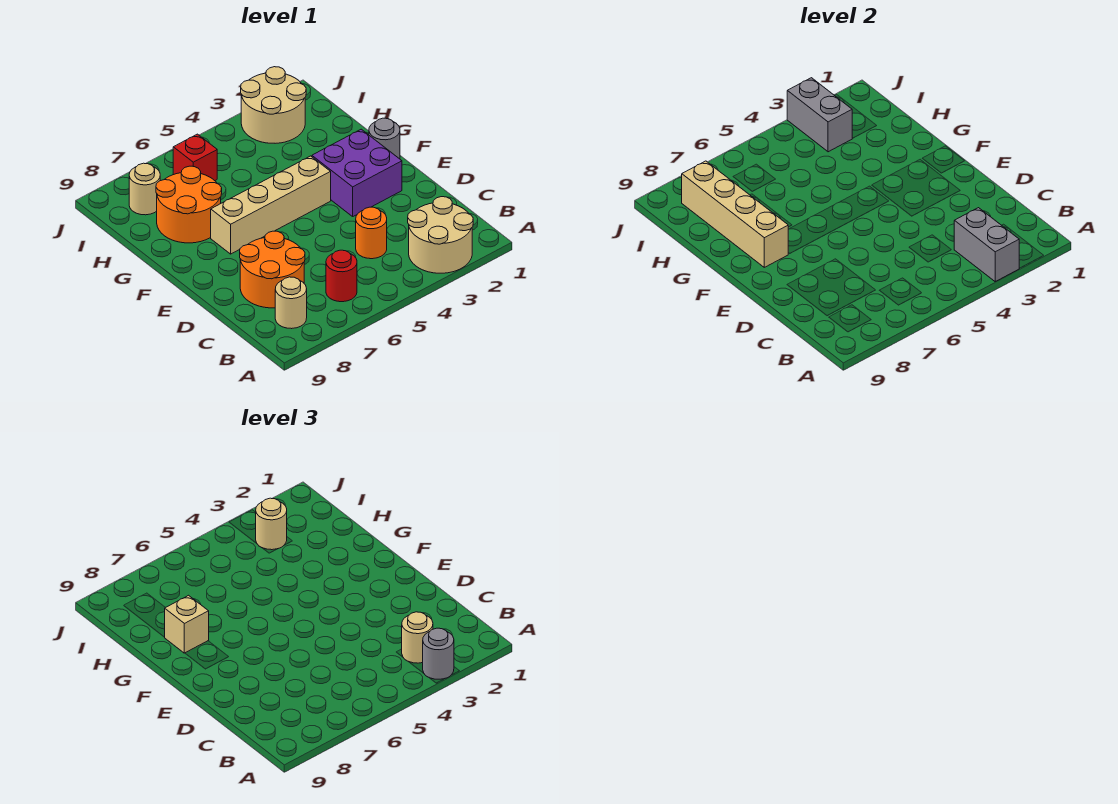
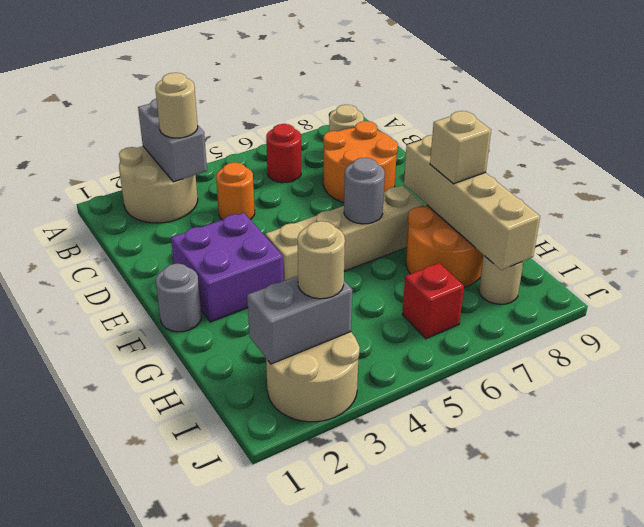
grey 1x1 round brick [423,628,454,679] -> grey 1x1 round brick moved to [344,158,385,224]
grey 1x2 brick [787,78,852,152] -> grey 1x2 brick turned to [247,276,352,364]

